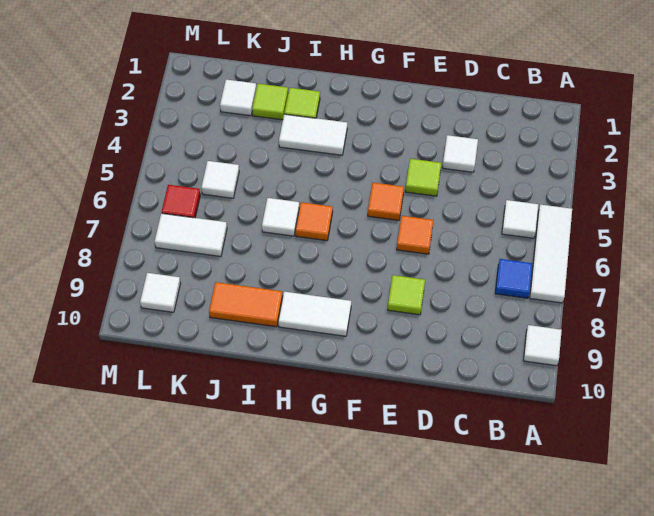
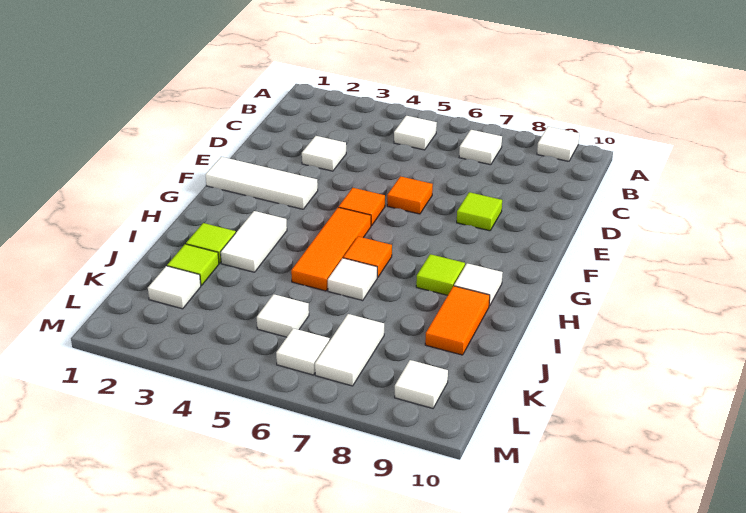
white 1x3 tile [530,204,572,303] -> white 1x3 tile moved to [205,157,318,209]
blue 1x1 tile [495,259,532,298] -> white 1x1 tile [459,130,502,165]
lime 1x1 tile [405,159,441,196] -> lime 1x1 tile moved to [416,254,465,295]
none -> orange 1x3 tile [291,207,371,291]
white 1x2 tile [278,292,351,336] -> white 1x1 tile [454,263,503,306]
red 1x1 tile [162,185,200,218] -> white 1x1 tile [276,328,330,375]

